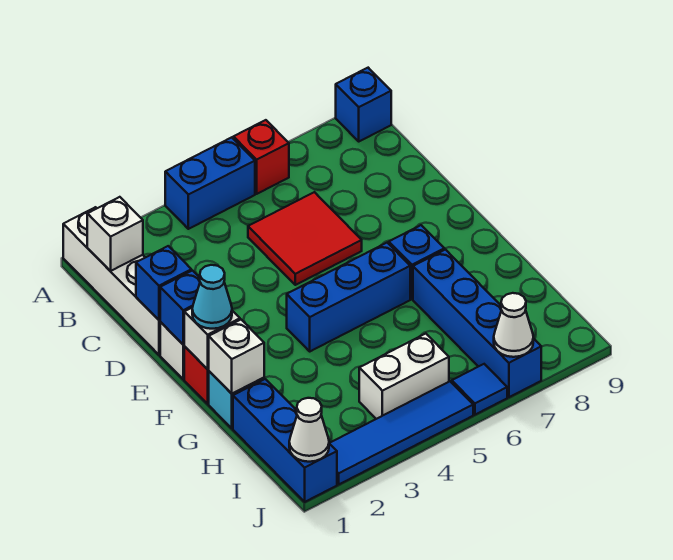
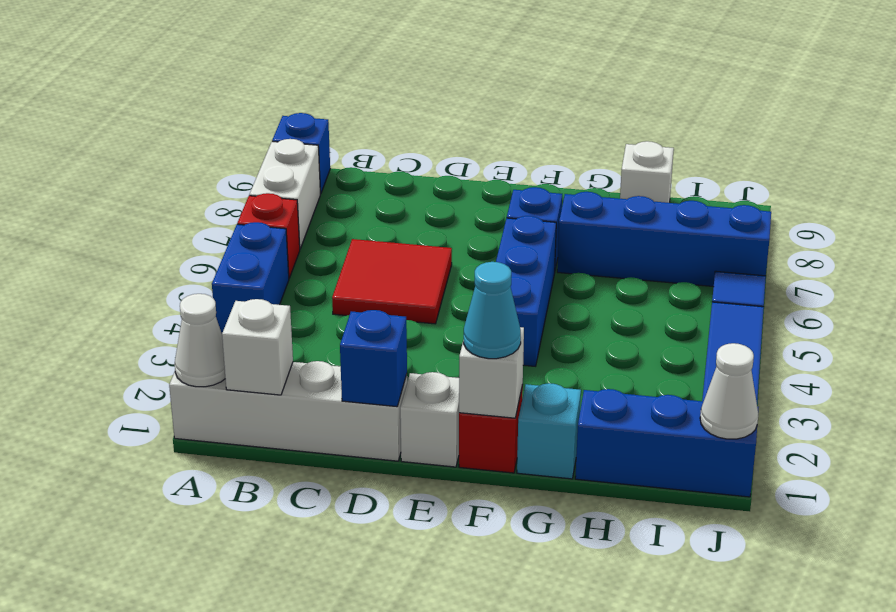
blue 1x1 brick [160,271,200,345] -> none
white 1x1 brick [209,320,264,394] -> white 1x1 brick moved to [620,141,674,203]
white 1x2 brick [359,334,449,419] -> white 1x2 brick moved to [249,139,320,249]
white 1x1 cone [494,293,533,357] -> white 1x1 cone moved to [175,294,225,387]

